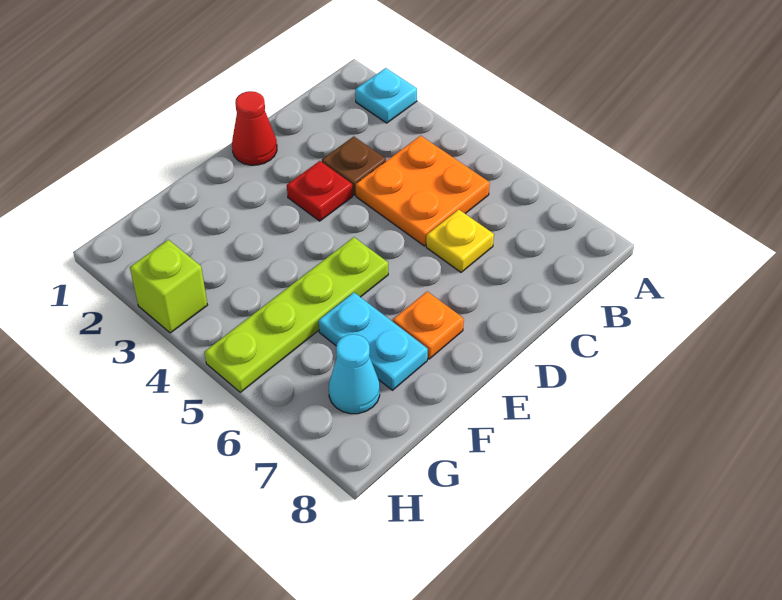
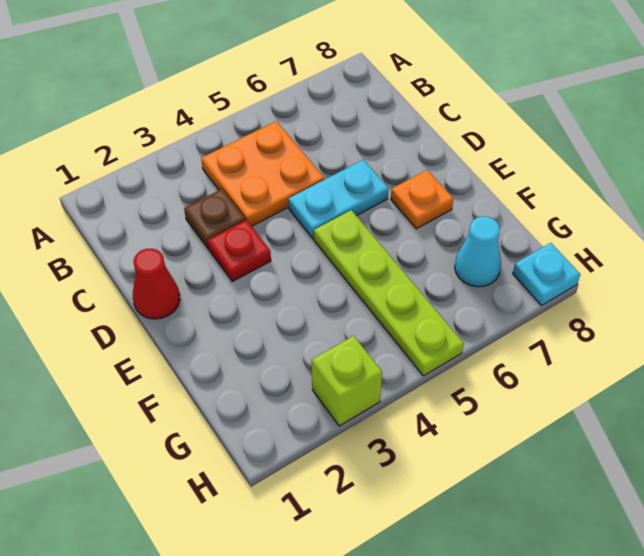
cyan 1x1 plate [355,68,417,123] -> cyan 1x1 plate moved to [513,243,580,306]
yellow 1x1 plate [426,209,494,272] -> none
cyan 1x2 plate [319,293,428,390] -> cyan 1x2 plate moved to [288,160,388,239]

